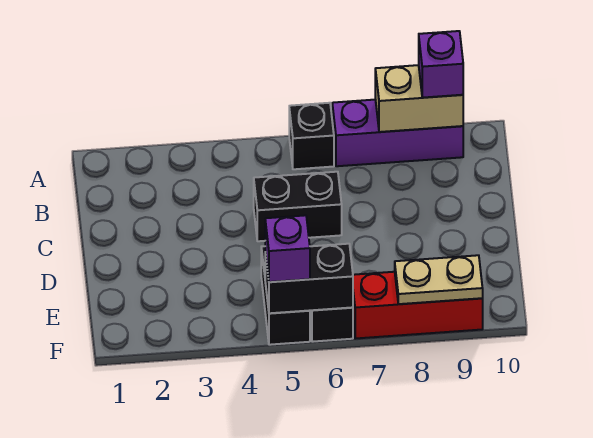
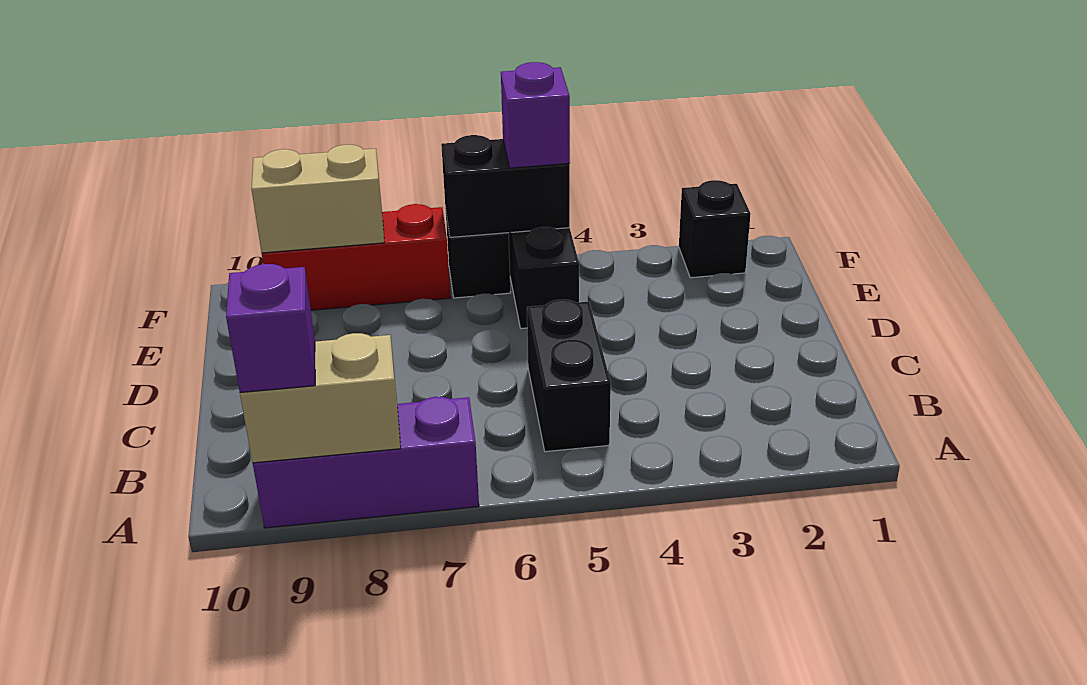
black 1x1 brick [289,103,334,169] -> black 1x1 brick moved to [679,180,751,278]
black 1x2 brick [254,172,342,241] -> black 1x2 brick turned to [527,300,611,452]
tan 1x2 plate [395,255,483,304] -> tan 1x2 brick [251,145,385,253]

